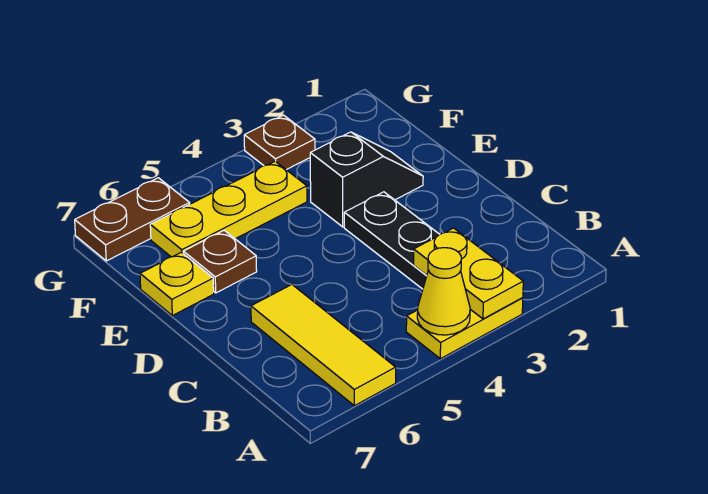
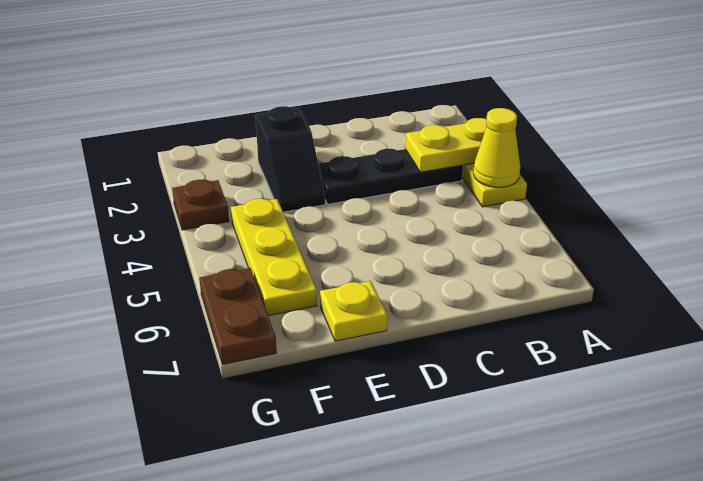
yellow 1x3 tile [251,285,396,406] -> none
black 1x2 slope [310,132,423,227] -> black 1x2 slope turned to [255,106,325,212]
brown 1x1 plate [183,230,257,293] -> none

